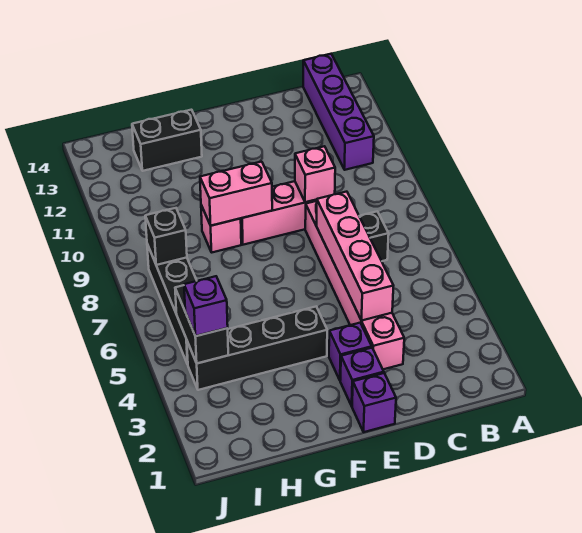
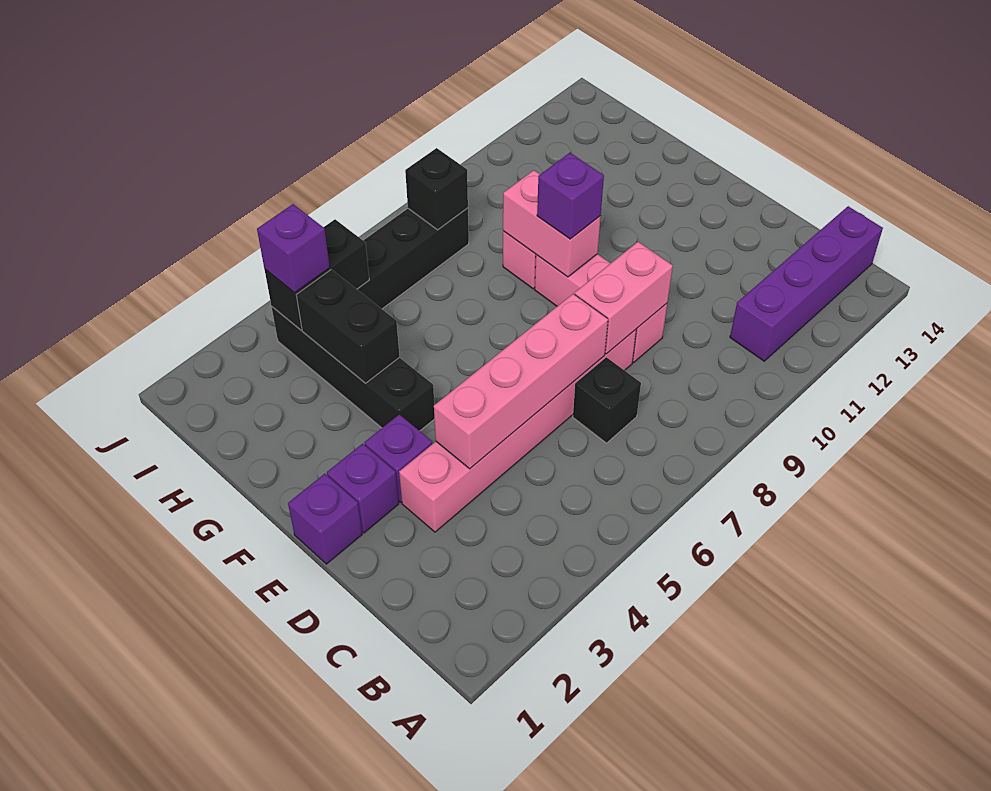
pink 1x1 brick [295,146,335,202] -> pink 1x2 brick [575,242,673,354]
none -> purple 1x1 brick [537,153,604,239]
black 1x2 brick [132,110,202,171] -> black 1x2 brick moved to [297,270,400,383]

